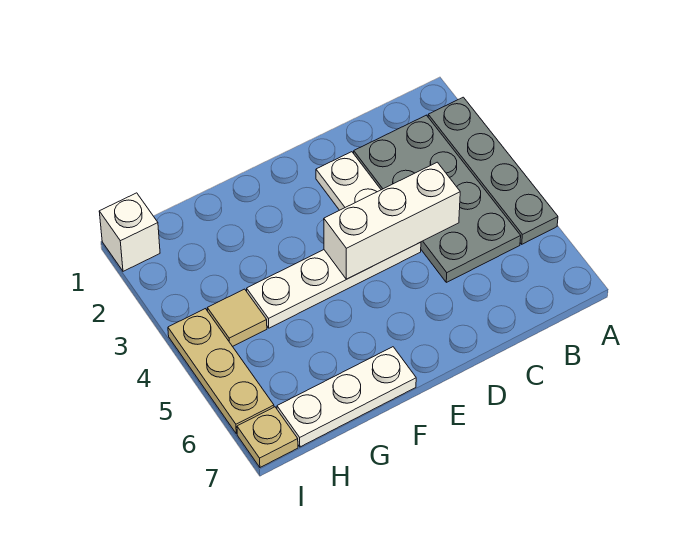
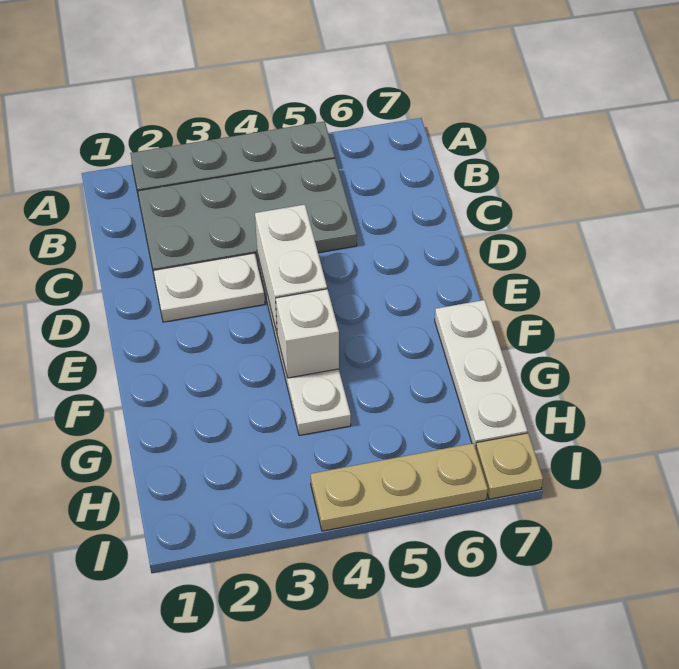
white 1x3 brick [324,162,460,279] -> white 1x2 brick [255,205,327,332]
tan 1x1 tile [207,289,267,346] -> none
white 1x1 brick [99,193,160,271] -> white 1x1 brick moved to [276,289,339,378]

